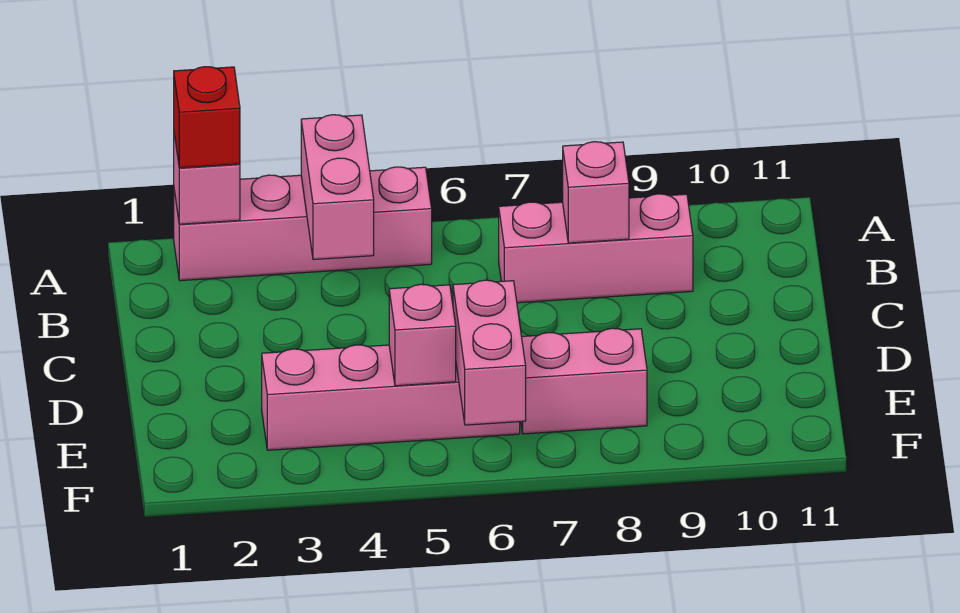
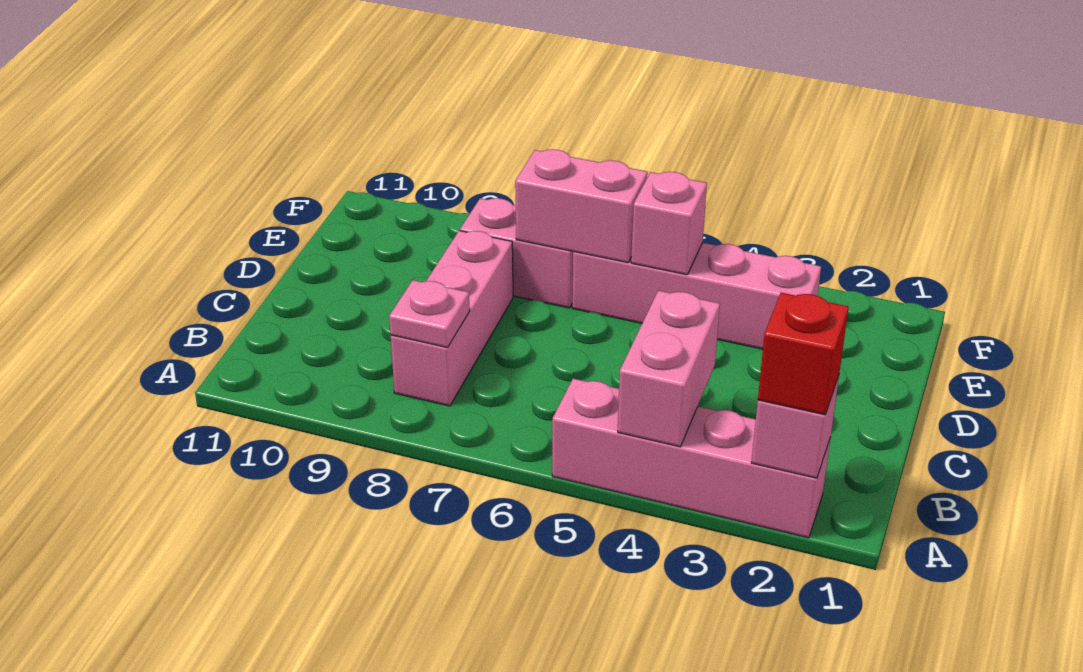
pink 1x3 brick [499,194,693,303] -> pink 1x3 brick turned to [391,231,513,406]
pink 1x1 brick [563,142,629,243] -> pink 1x1 plate [389,280,470,348]
pink 1x2 brick [453,280,526,425] -> pink 1x2 brick turned to [515,149,648,263]

